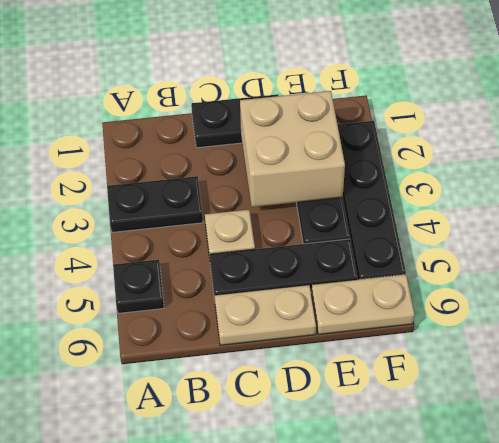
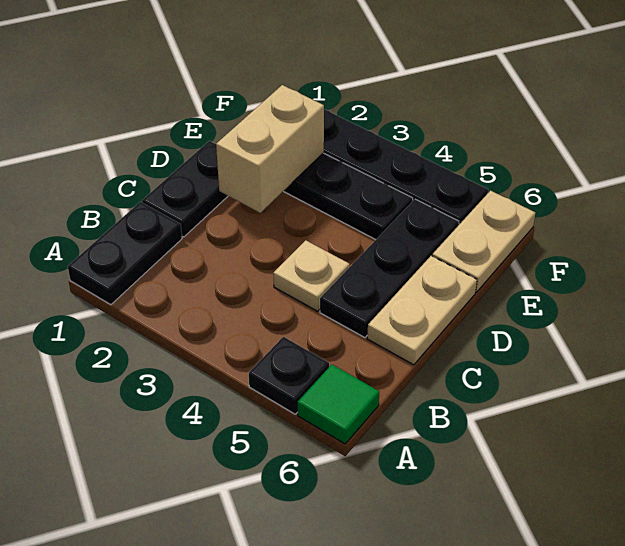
black 1x2 plate [107,176,203,232] -> black 1x2 plate moved to [68,202,182,305]
none -> green 1x1 tile [298,365,379,444]
tan 2x2 brick [240,91,345,207] -> tan 1x2 brick [216,85,324,213]

